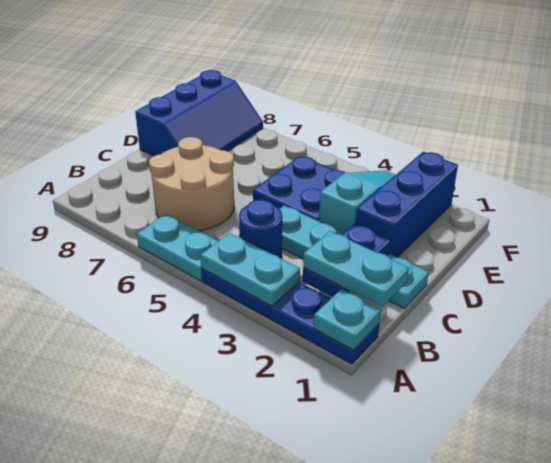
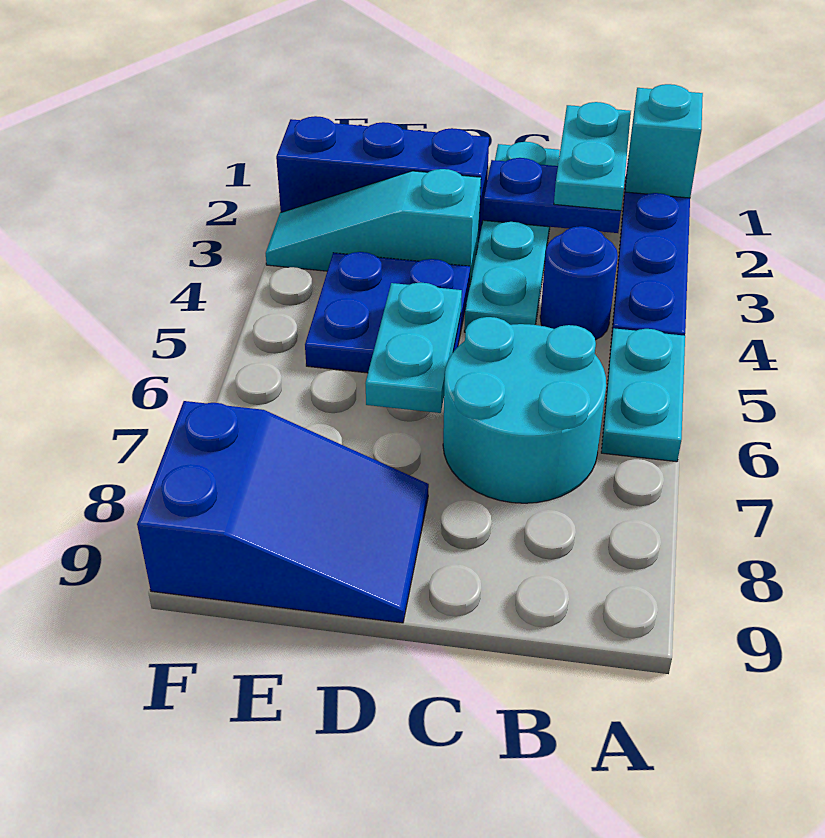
cyan 1x1 plate [313,289,381,350] -> cyan 1x1 brick [625,84,703,198]
cyan 1x2 plate [201,233,300,306] -> cyan 1x2 plate moved to [365,283,462,413]
tan 2x2 round brick [149,137,234,231] -> cyan 2x2 round brick [443,317,606,503]
blue 2x3 slope [135,70,263,156] -> blue 2x3 slope turned to [137,401,429,623]

